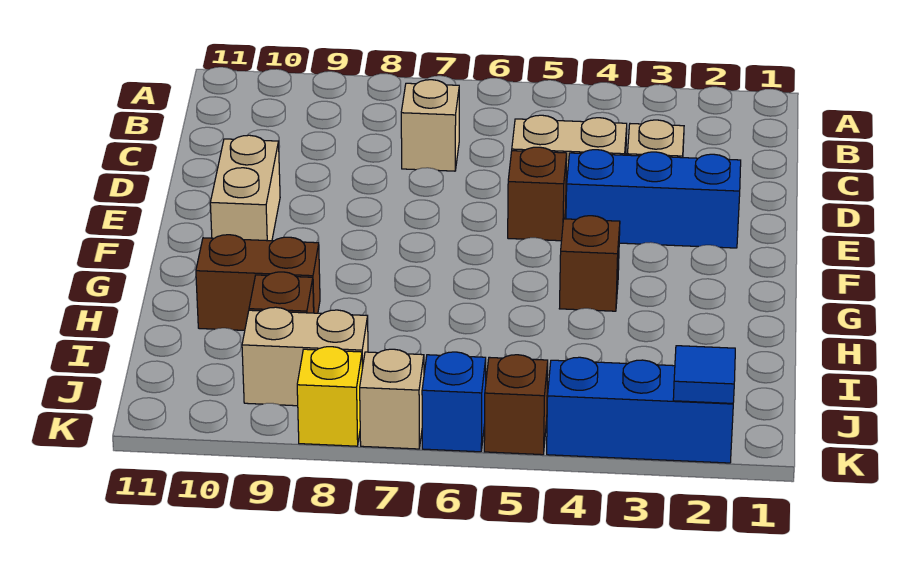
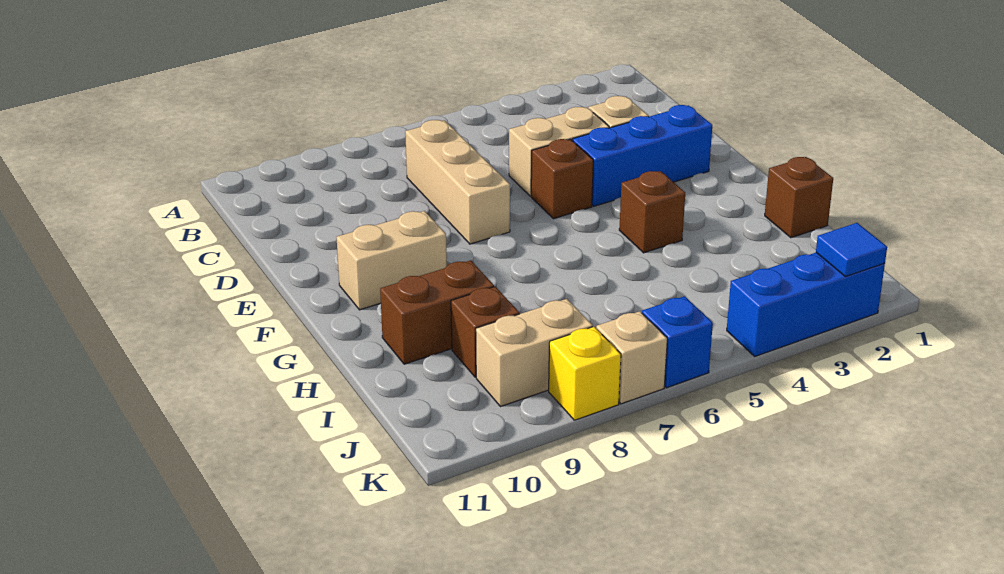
tan 1x1 brick [401,80,459,171] -> tan 1x3 brick [405,120,510,244]
tan 1x2 brick [210,135,280,241] -> tan 1x2 brick turned to [337,211,447,310]
brown 1x1 brick [484,355,548,455] -> brown 1x1 brick moved to [765,157,833,238]

